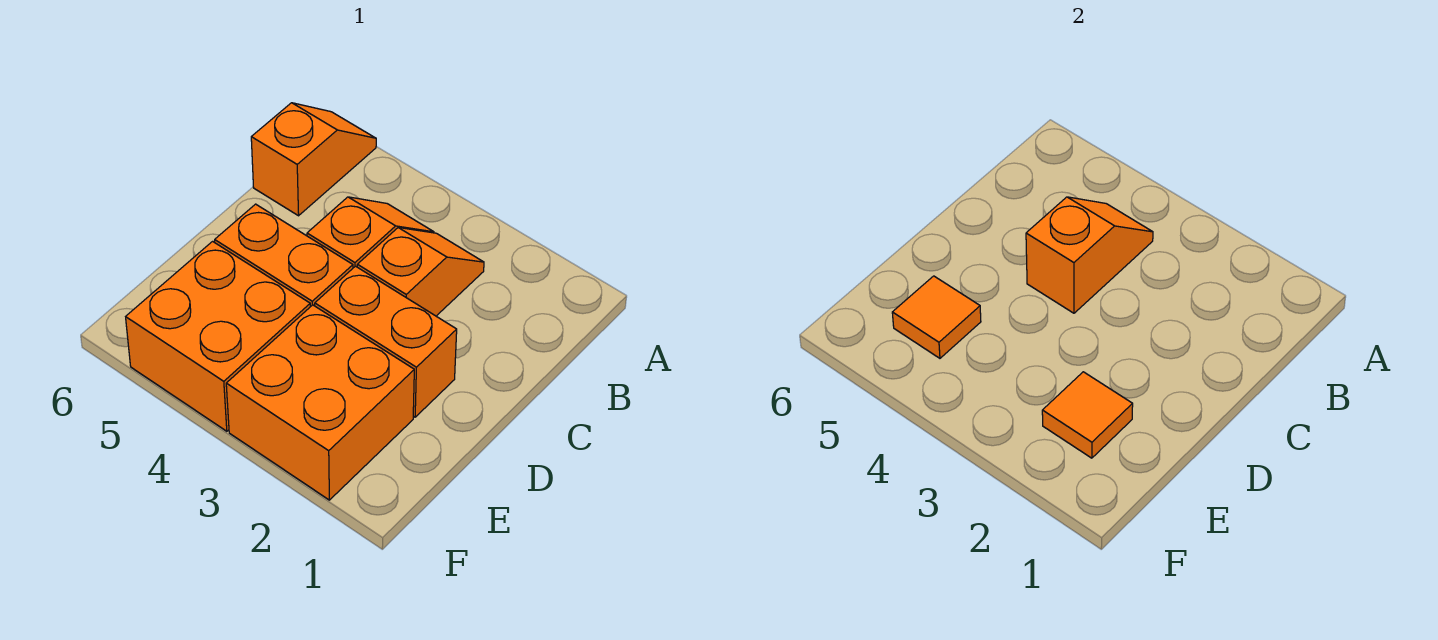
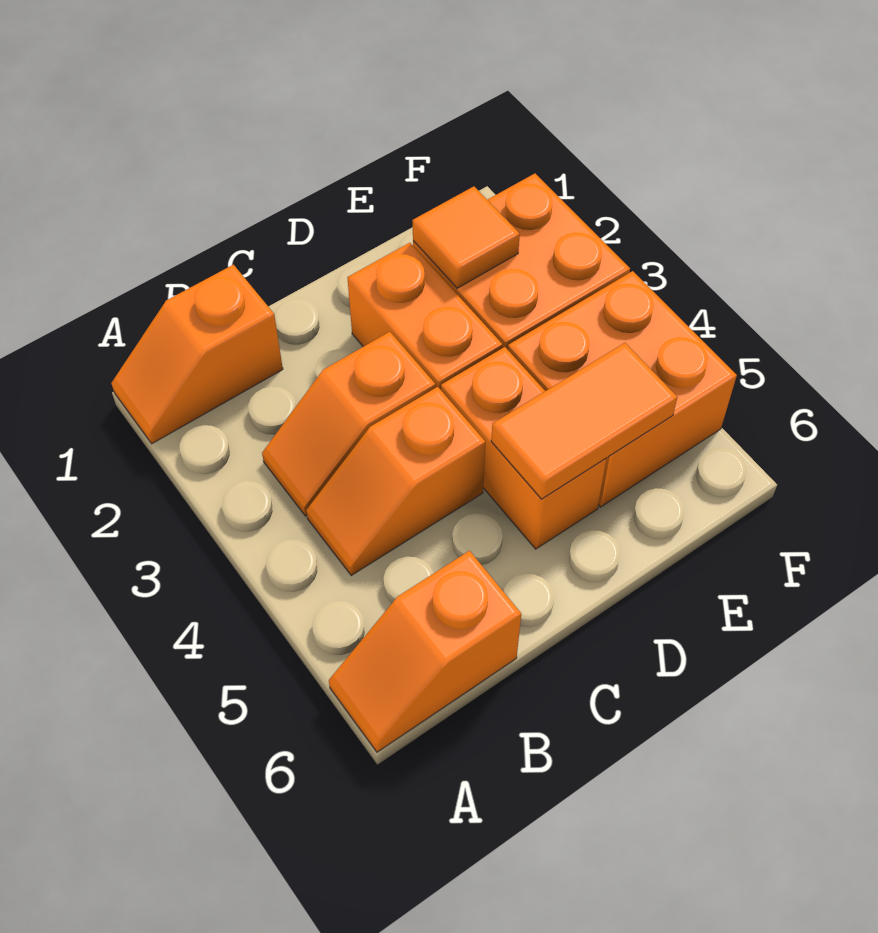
orange 1x2 slope [1026,197,1153,313] -> orange 1x2 slope moved to [111,265,283,444]
orange 1x1 tile [892,276,981,358] -> orange 1x2 tile [491,343,677,499]

